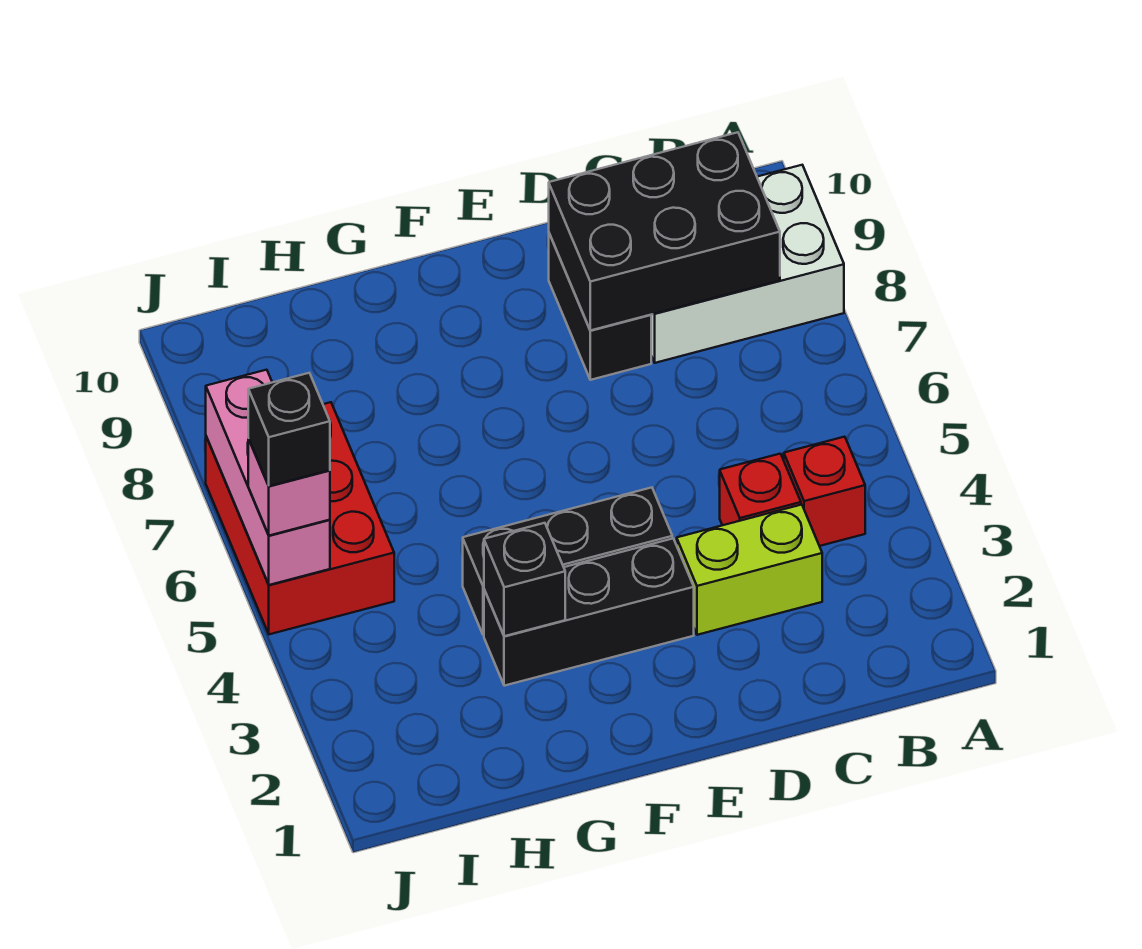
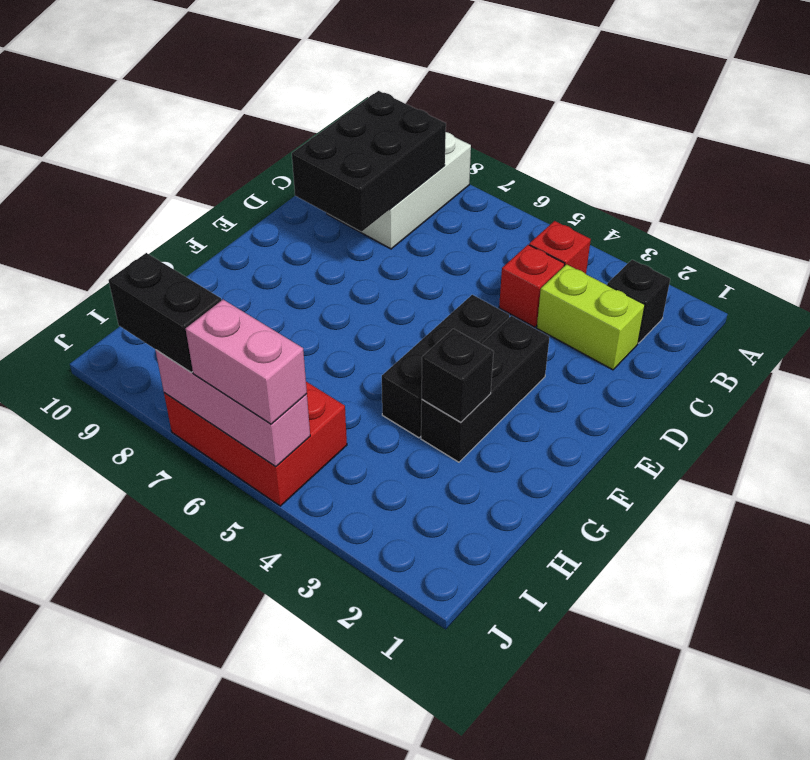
lime 1x2 brick [677,505,822,635] -> lime 1x2 brick turned to [537,264,645,370]
black 1x2 brick [549,234,651,380] -> black 1x2 brick moved to [109,253,221,372]
pink 1x1 brick [248,439,330,536] -> pink 1x2 brick [186,300,307,424]
black 1x1 brick [248,373,330,486] -> black 1x1 brick moved to [607,260,670,343]

